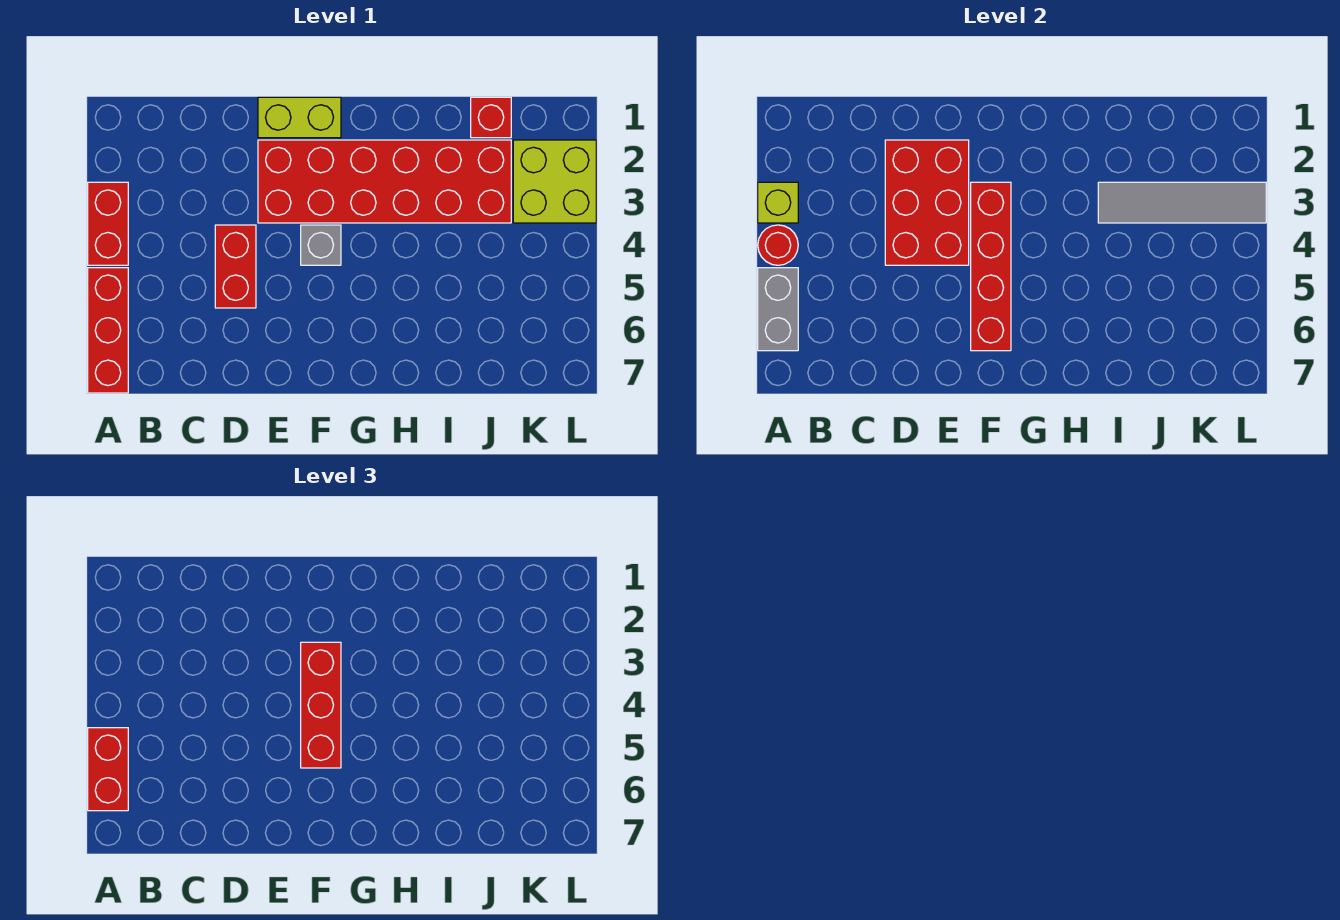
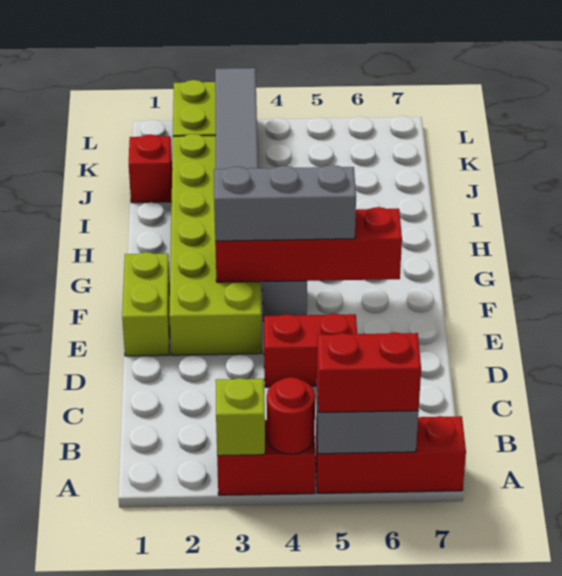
red 2x3 brick [885,140,969,265] -> none
red 2x6 brick [258,140,511,223] -> lime 2x6 brick [169,134,262,355]
red 1x3 brick [301,642,341,768] -> grey 1x3 brick [214,165,356,241]

